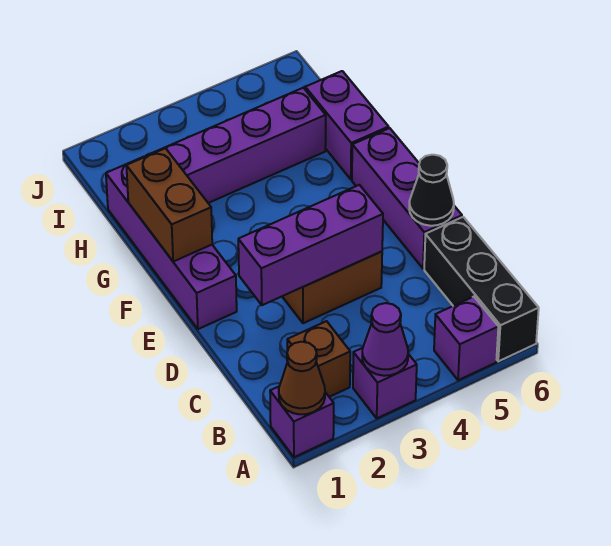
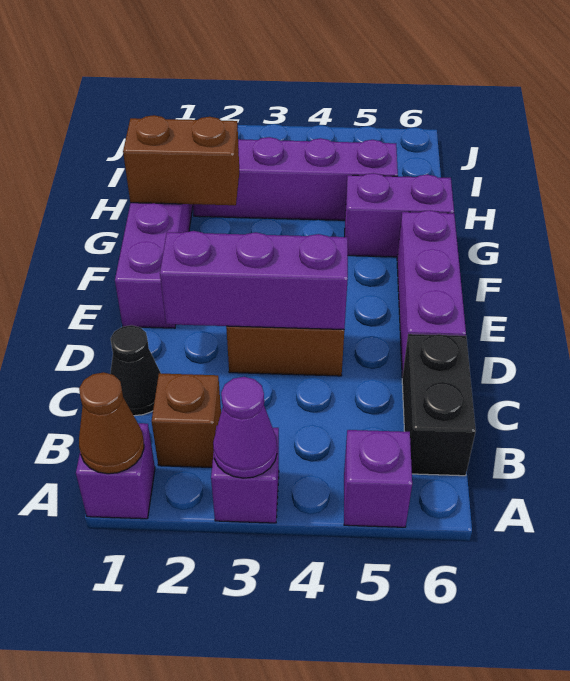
black 1x3 brick [424,217,539,361] -> black 1x2 brick [402,334,476,476]
black 1x1 cone [409,155,454,226] -> black 1x1 cone moved to [110,325,161,416]
brown 1x2 brick [126,148,212,261] -> brown 1x2 brick turned to [123,115,239,205]
purple 1x2 brick [305,71,389,179] -> purple 1x2 brick turned to [345,173,454,257]

